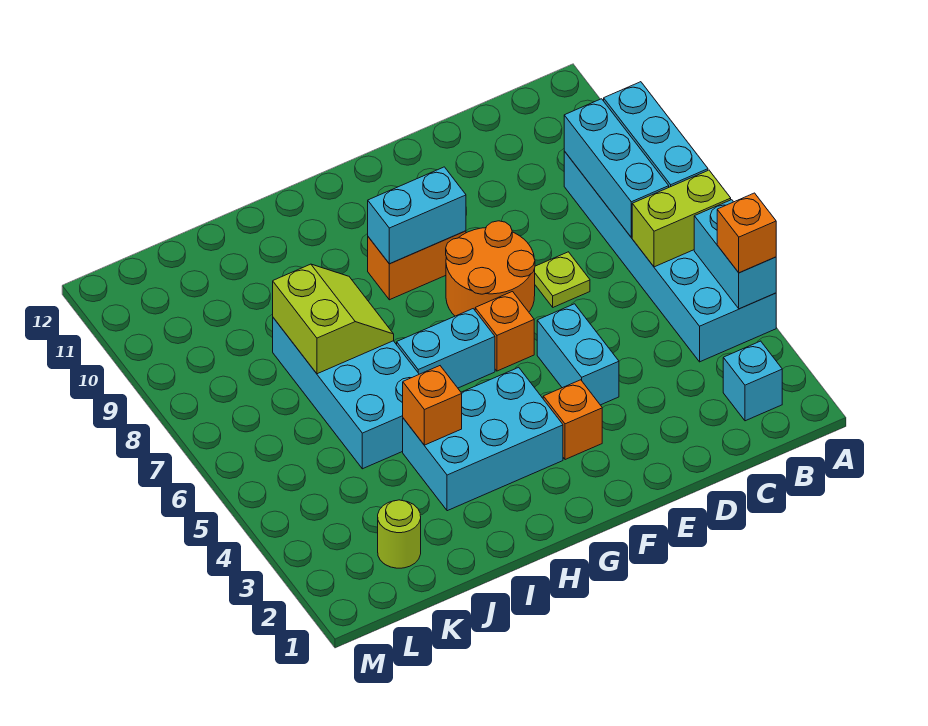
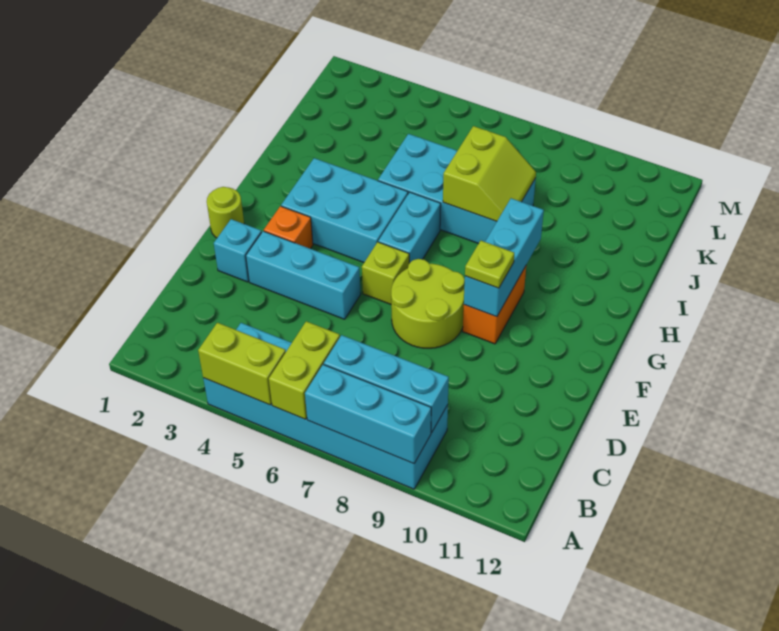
cyan 1x2 brick [694,200,776,309] -> lime 1x2 brick [198,323,286,405]
orange 1x1 brick [717,193,776,273] -> none
cyan 1x1 brick [723,341,782,421] -> cyan 1x1 brick moved to [214,219,262,282]
lime 1x1 plate [535,252,590,307] -> lime 1x1 plate moved to [465,241,514,288]
cyan 1x2 brick [537,304,619,405] -> cyan 1x3 brick [246,231,361,319]
orange 2x2 round brick [446,221,535,316] -> lime 2x2 round brick [391,259,465,348]
orange 1x1 brick [475,292,534,371] -> lime 1x1 brick [362,242,409,304]
cyan 1x2 brick [368,167,466,264] -> cyan 1x3 brick [464,198,544,317]
cyan 2x3 brick [403,367,563,511] -> cyan 2x3 brick turned to [281,158,408,262]
orange 1x1 brick [403,366,462,445] -> none
lime 2x2 slope [273,264,394,374] -> lime 2x2 slope turned to [443,126,536,221]
lime 1x1 round brick [378,500,421,568] -> lime 1x1 round brick moved to [207,187,244,238]

